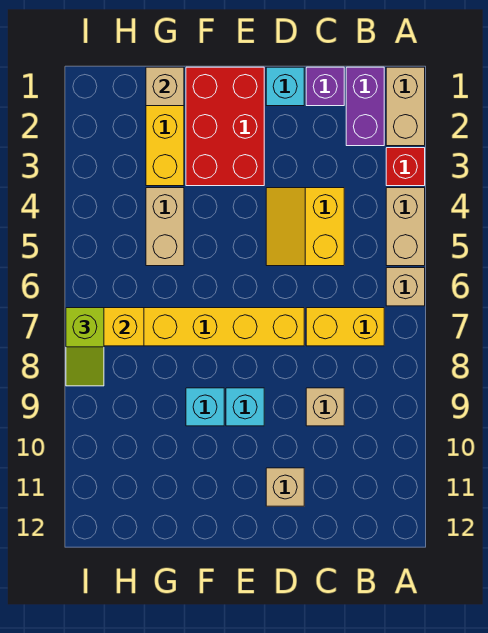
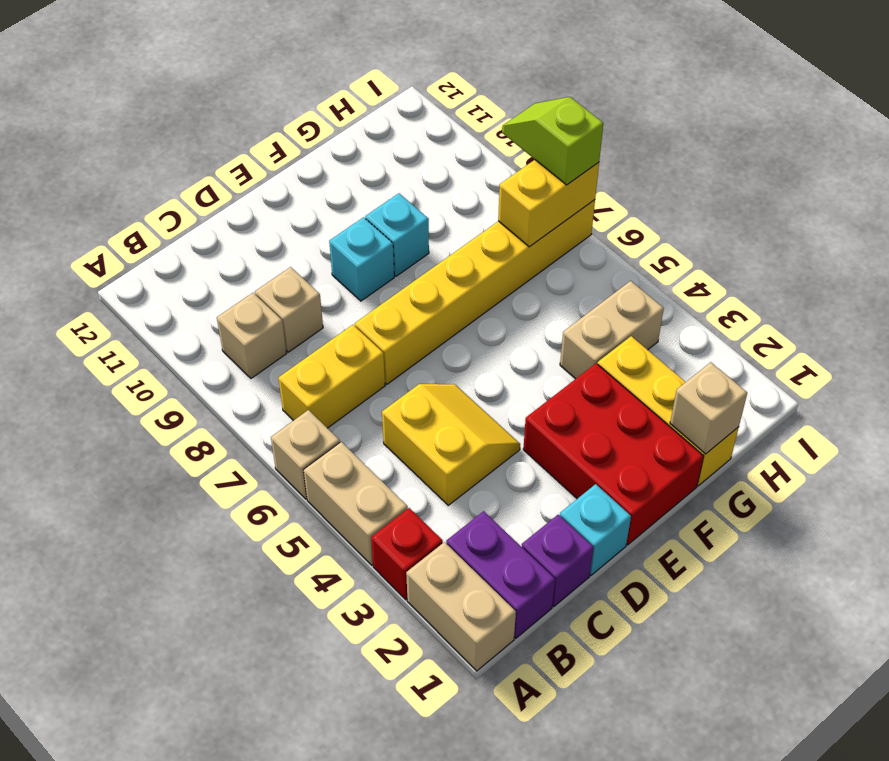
tan 1x1 brick [266,468,304,506] -> tan 1x1 brick moved to [217,293,286,378]
tan 1x2 brick [146,188,184,266] -> tan 1x2 brick turned to [560,281,664,379]

